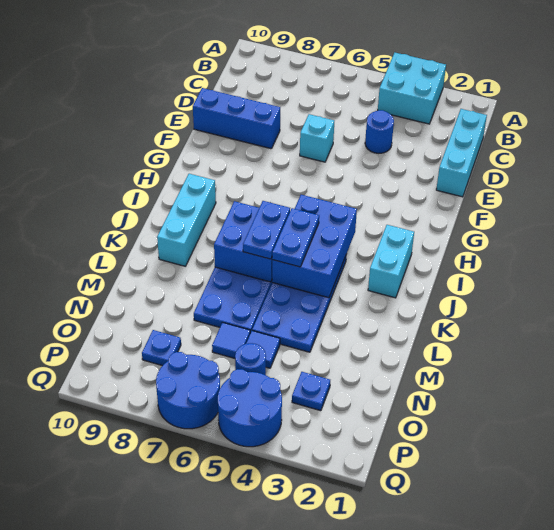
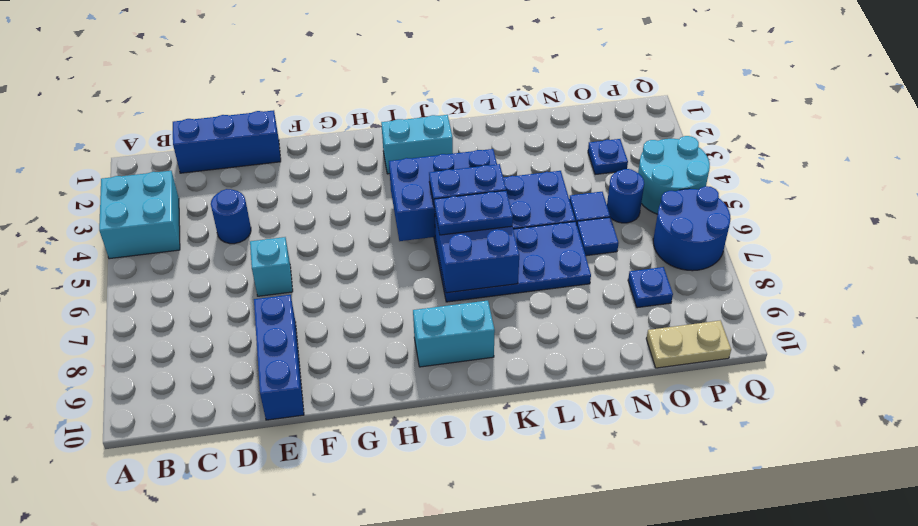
cyan 1x3 brick [436,109,487,197] -> blue 1x3 brick [173,110,281,173]
cyan 1x3 brick [157,174,216,266] -> cyan 1x2 brick [413,301,495,367]
none -> tan 1x2 plate [646,320,731,368]
blue 2x2 round brick [218,369,282,447] -> cyan 2x2 round brick [638,136,710,214]

